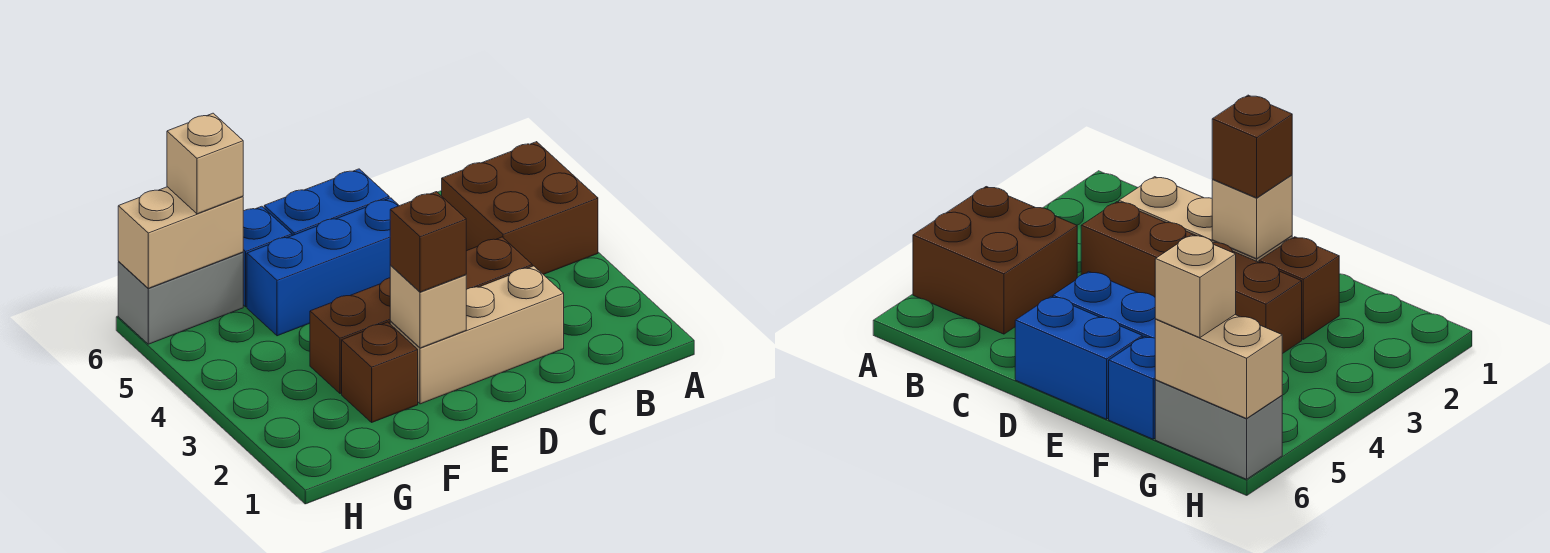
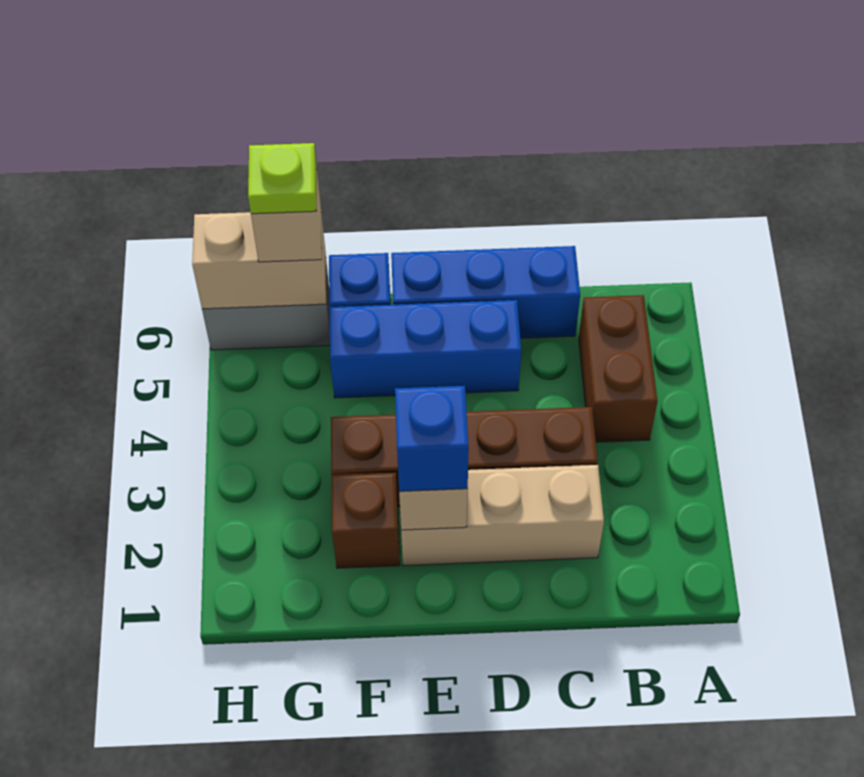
brown 2x2 brick [442,142,598,274] -> brown 1x2 brick [579,295,658,442]
blue 1x2 brick [264,169,389,236] -> blue 1x3 brick [391,246,580,338]
brown 1x1 brick [390,192,466,292] -> blue 1x1 brick [395,386,469,491]
none -> lime 1x1 plate [248,143,316,214]

